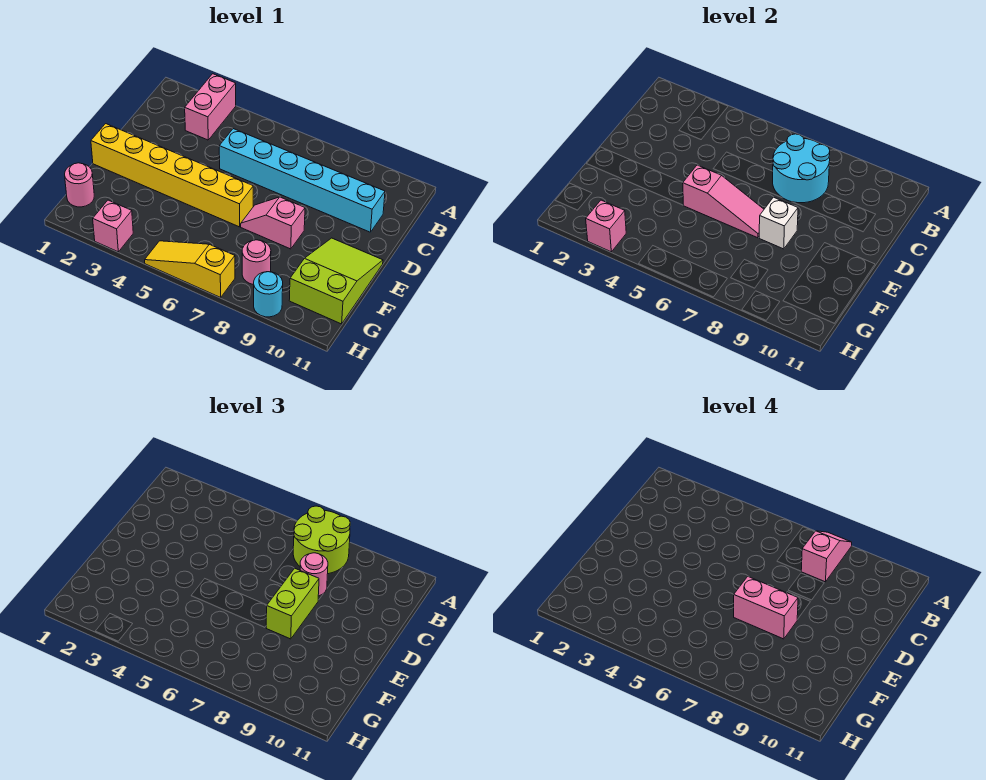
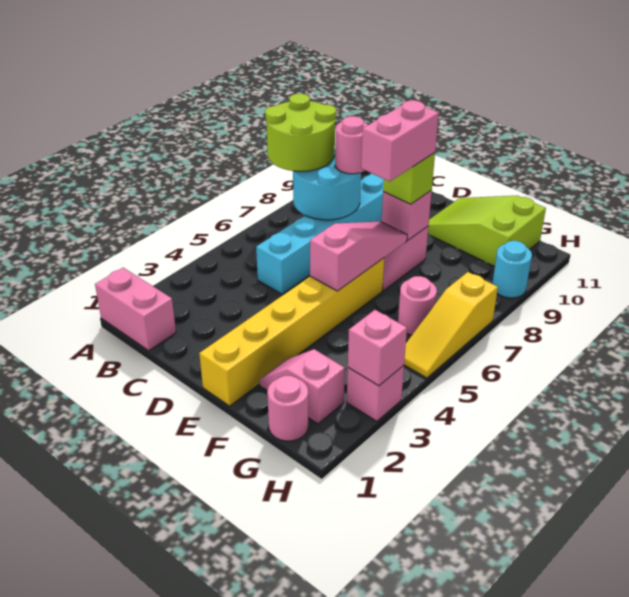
pink 1x2 brick [185,74,236,140] -> pink 1x2 brick moved to [95,268,176,351]
pink 1x2 slope [801,531,852,582] -> pink 1x2 slope moved to [259,349,345,424]
lime 1x2 brick [266,568,319,639] -> lime 1x1 brick [383,153,435,204]
white 1x1 brick [759,197,798,249] -> pink 1x1 brick [382,190,432,240]
pink 1x1 round brick [242,240,271,285] -> pink 1x1 round brick moved to [398,276,437,335]

